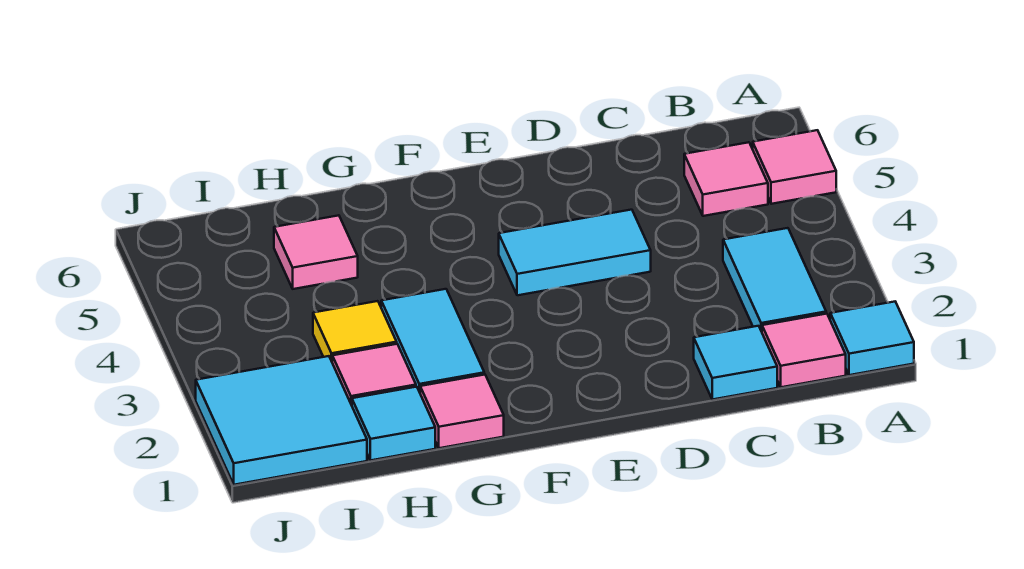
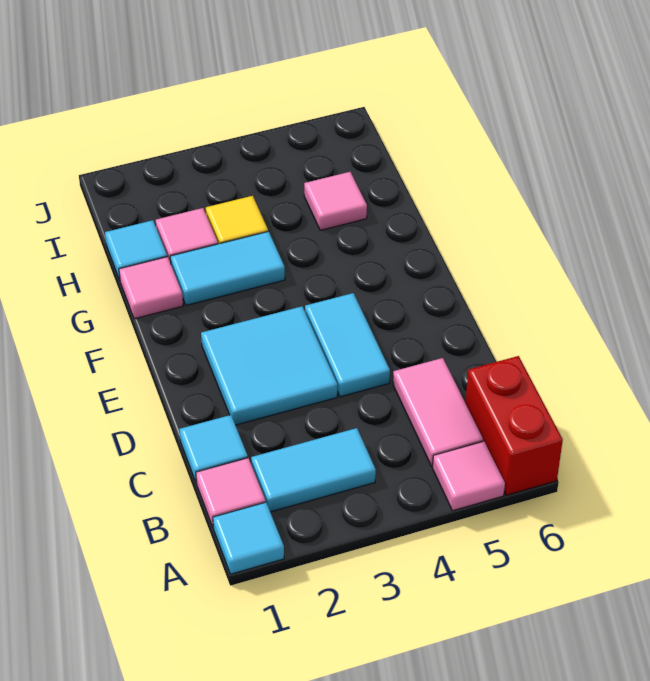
none -> red 1x2 brick [465,356,563,495]
pink 1x1 tile [684,142,768,216] -> pink 1x2 tile [393,358,483,466]
cyan 2x2 tile [196,356,367,485] -> cyan 2x2 tile moved to [201,306,337,425]

